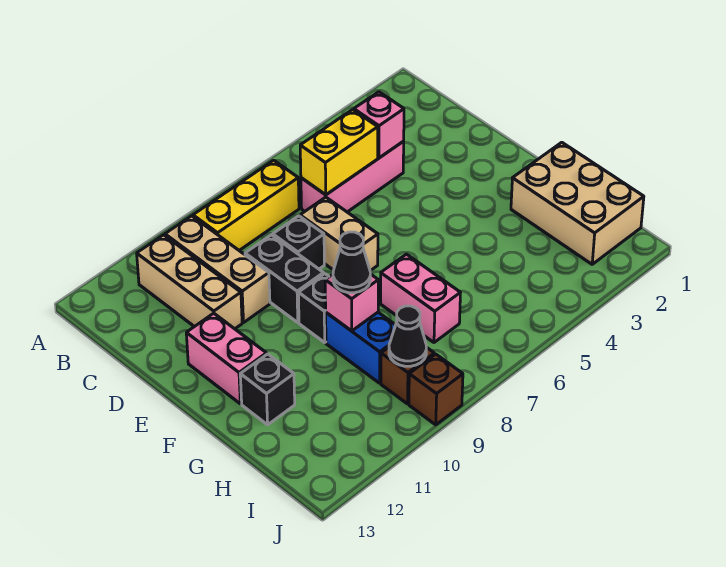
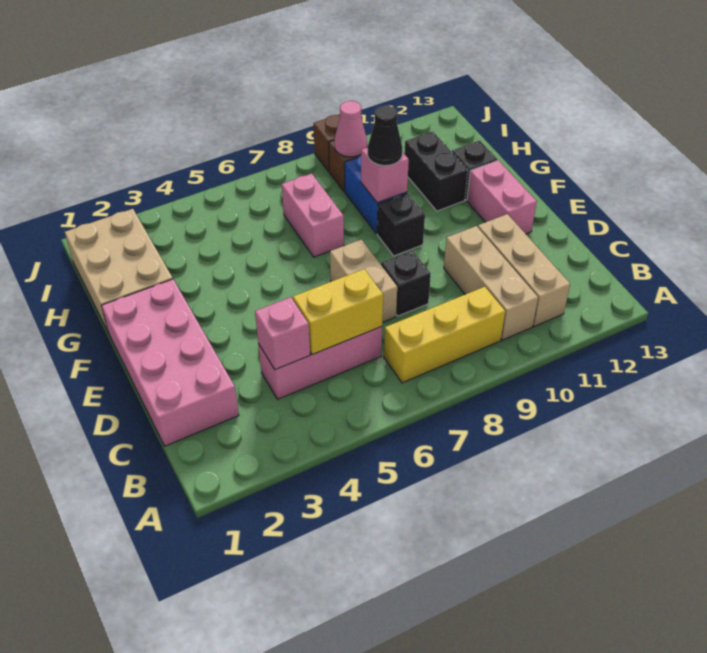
none -> pink 2x4 brick [101,279,239,446]
black 1x2 brick [245,235,324,323] -> black 1x2 brick moved to [404,131,468,211]
black 1x1 cone [389,306,426,366] -> pink 1x1 cone [334,101,367,157]

